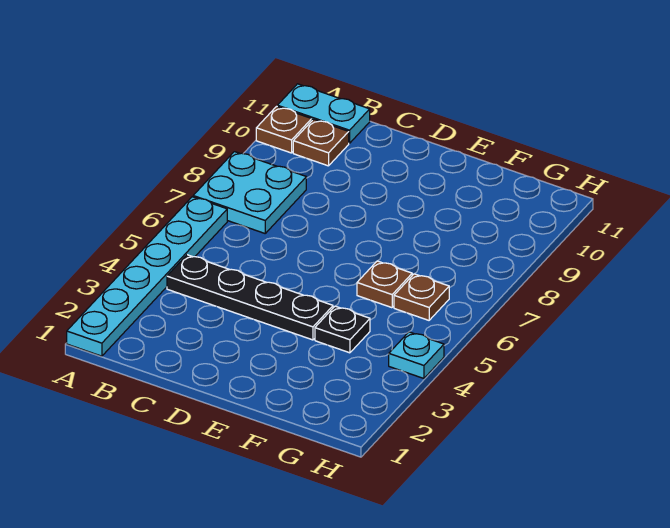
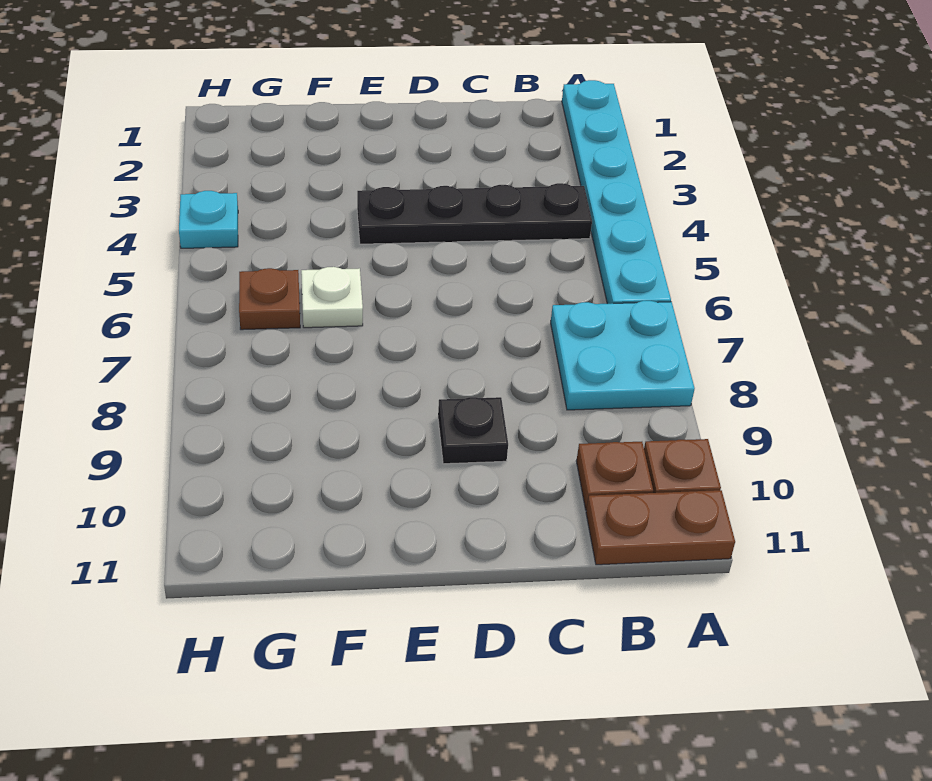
cyan 1x2 plate [277,84,370,143] -> brown 1x2 plate [586,490,735,565]
black 1x1 plate [315,306,370,353] -> black 1x1 plate moved to [438,397,508,464]
brown 1x1 plate [357,261,412,308] -> white 1x1 plate [301,267,363,328]

